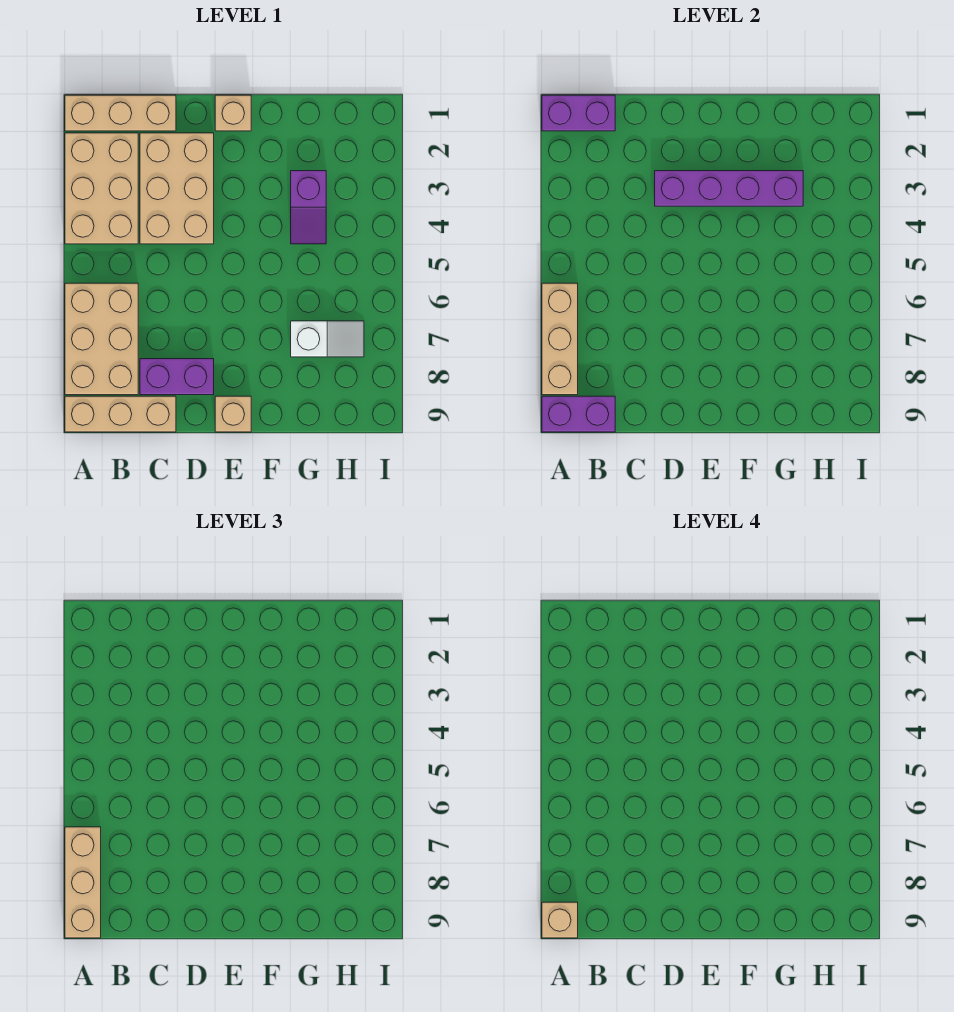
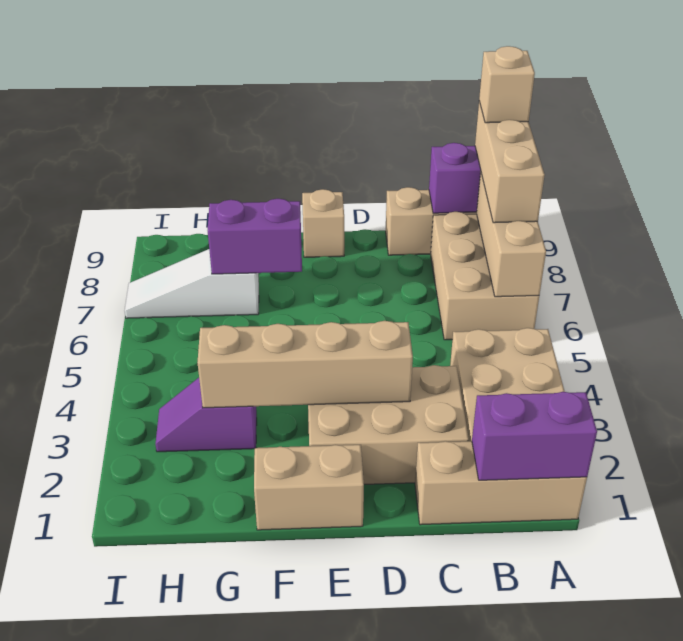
tan 2x3 brick [140,133,214,244] -> tan 2x3 brick turned to [308,365,469,484]
purple 1x2 brick [140,359,214,395] -> purple 1x2 brick moved to [208,199,302,274]
purple 1x4 brick [655,171,803,206] -> tan 1x4 brick [198,321,413,408]
tan 1x1 brick [215,95,251,131] -> tan 1x2 brick [254,445,364,530]
purple 1x2 slope [291,171,326,244] -> purple 1x2 slope turned to [155,378,257,452]
white 1x2 slope [291,321,364,357] -> white 1x3 slope [125,249,259,318]

